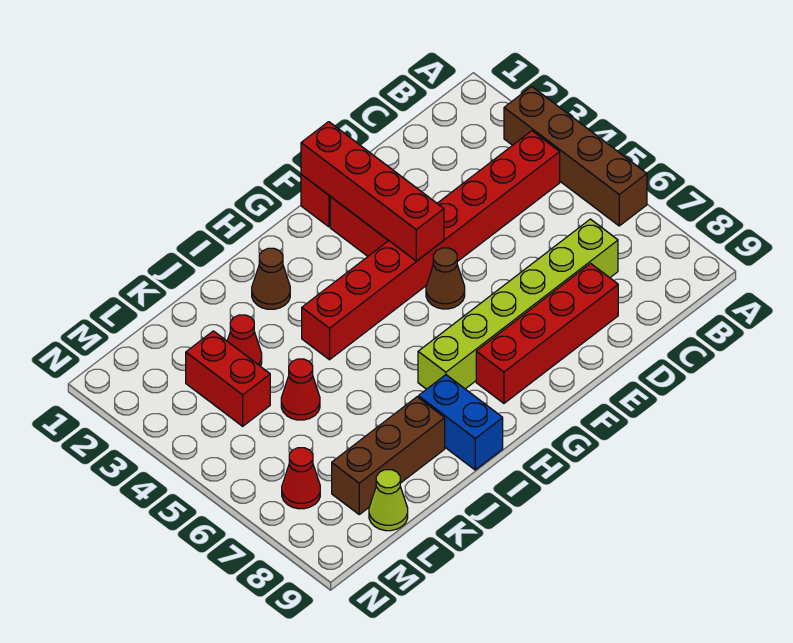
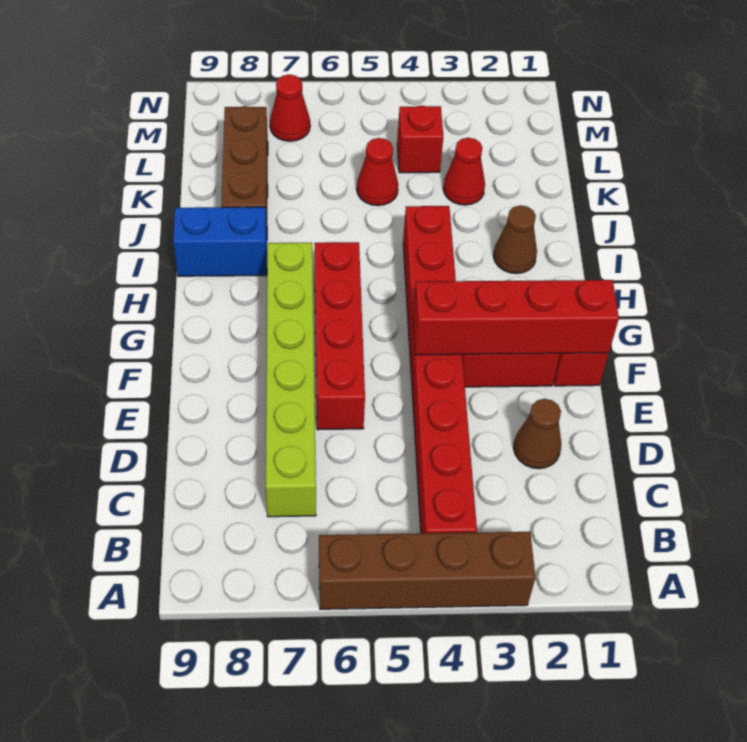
red 1x4 brick [476,263,618,403] -> red 1x4 brick moved to [315,242,365,430]
brown 1x1 cone [426,248,465,309] -> brown 1x1 cone moved to [514,399,561,469]
red 1x2 brick [186,331,270,426] -> red 1x1 brick [397,106,443,173]
lime 1x1 cone [369,470,408,531] -> none

